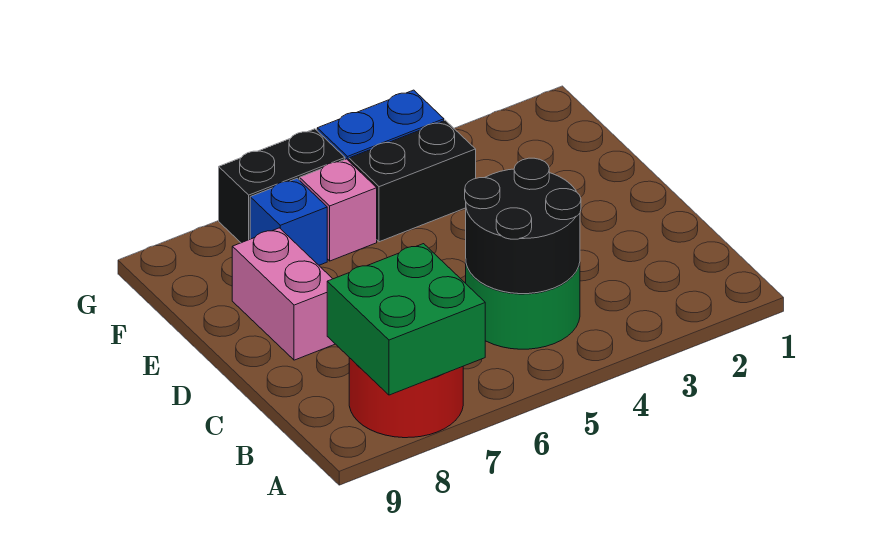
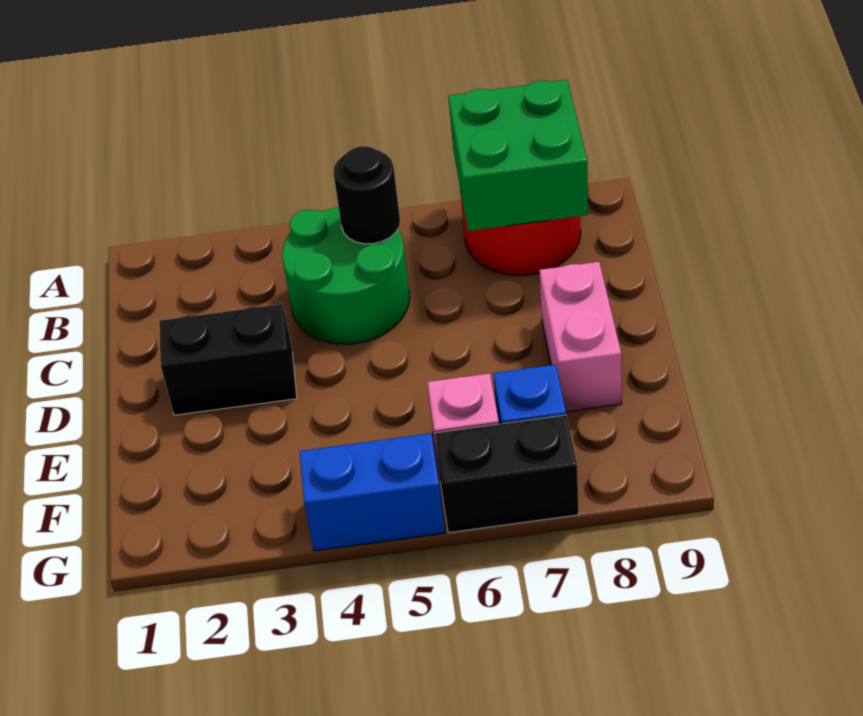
black 2x2 round brick [465,158,581,294] -> black 1x1 round brick [334,146,400,244]
black 1x2 brick [349,120,476,242] -> black 1x2 brick moved to [159,304,297,415]

